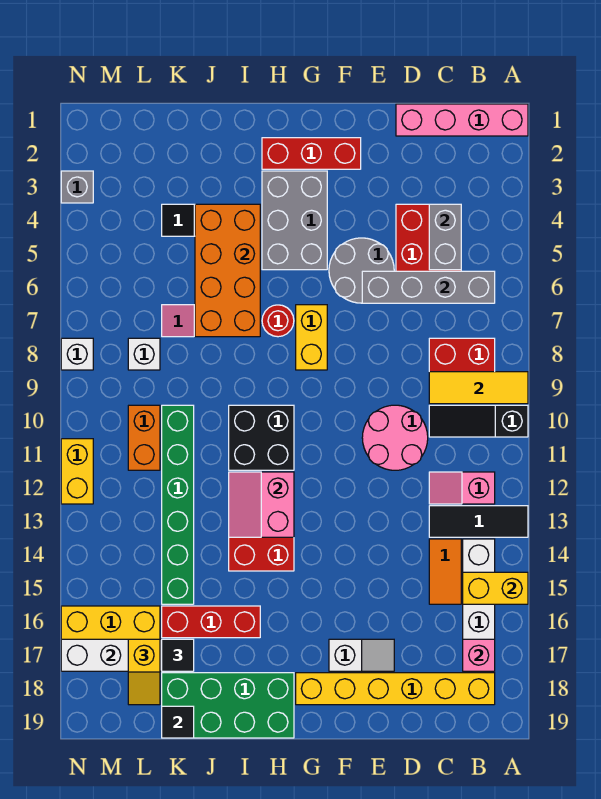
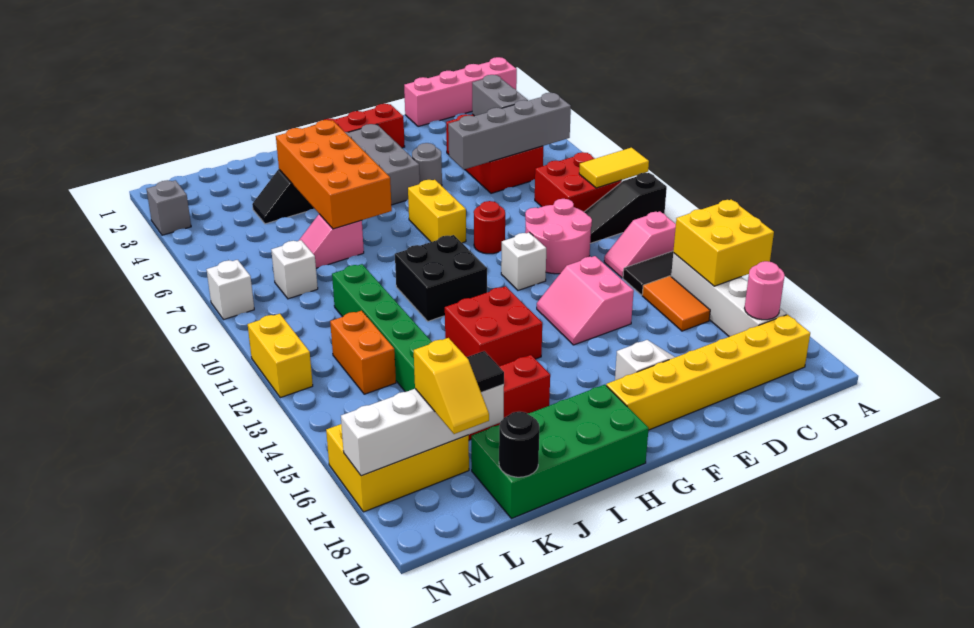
yellow 1x3 tile [429,372,528,404] -> yellow 1x2 tile [579,148,649,188]
yellow 1x2 brick [463,572,528,604] -> yellow 2x2 brick [673,200,774,286]
pink 1x1 brick [463,639,495,671] -> pink 1x1 round brick [745,261,785,320]
grey 2x2 round brick [329,238,394,303] -> grey 1x1 round brick [412,143,442,186]
none -> white 1x1 brick [501,232,546,290]
red 1x1 round brick [262,305,294,337] -> red 1x1 round brick moved to [474,201,505,254]
pink 2x2 slope [229,472,294,537] -> pink 2x2 slope moved to [537,256,634,345]
black 1x1 tile [162,706,194,738] -> black 1x1 round brick [499,411,539,477]
orange 1x2 brick [128,405,160,470] -> orange 1x2 brick moved to [330,311,396,394]

